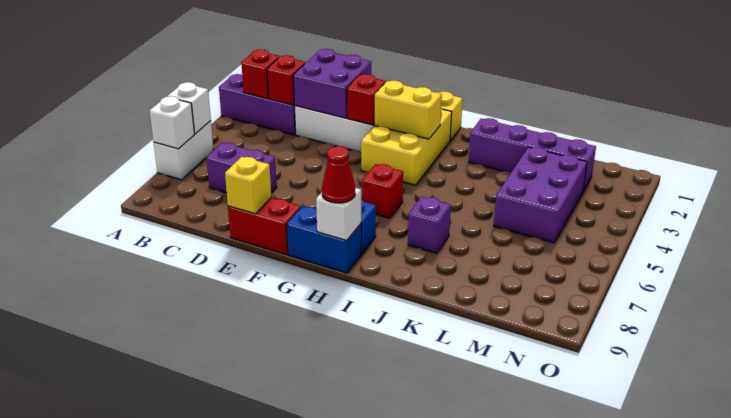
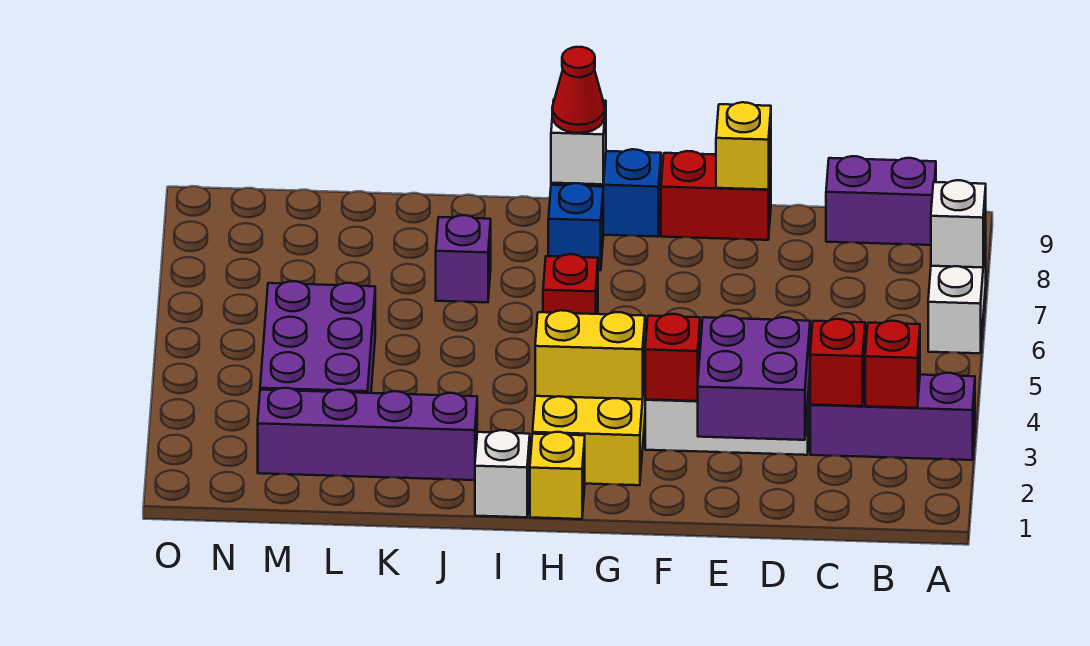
white 1x1 brick [167,82,211,134] -> white 1x1 brick moved to [475,430,530,517]
purple 1x2 brick [206,143,277,193] -> purple 1x2 brick moved to [826,156,936,245]

